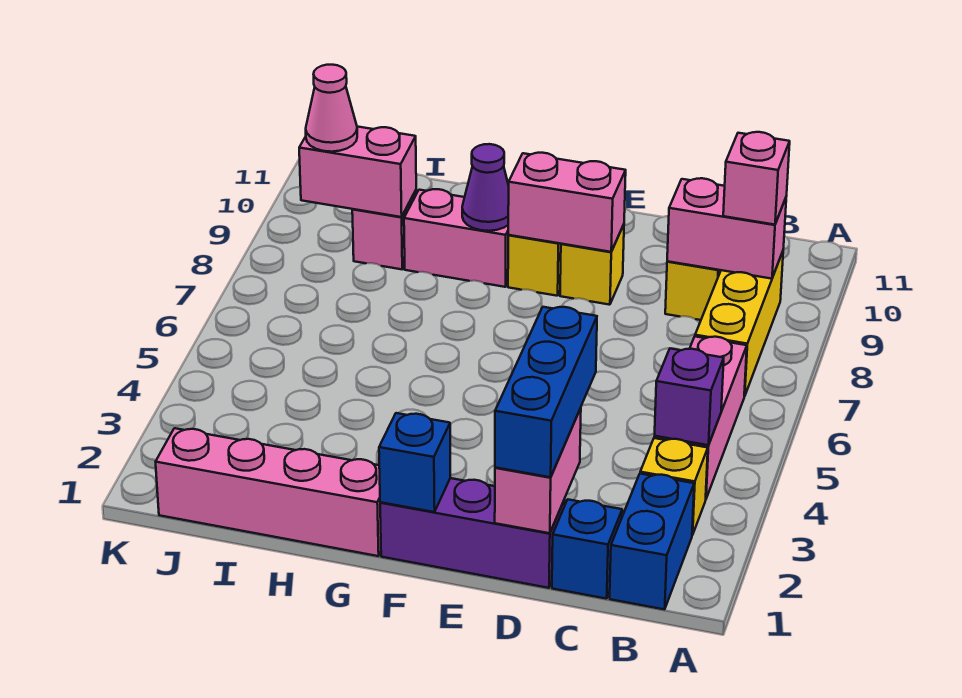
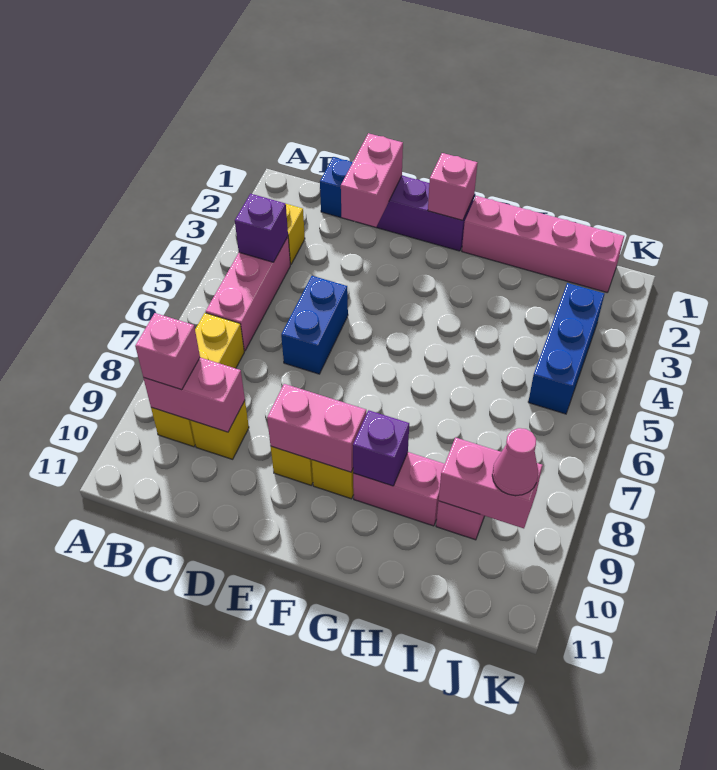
blue 1x2 brick [610,474,694,609] -> blue 1x2 brick moved to [281,276,348,374]
blue 1x3 brick [495,307,597,477] -> blue 1x3 brick moved to [528,283,604,414]
blue 1x1 brick [379,413,450,512] -> pink 1x1 brick [428,153,478,220]
purple 1x1 cone [462,144,509,231] -> purple 1x1 brick [353,410,409,486]

